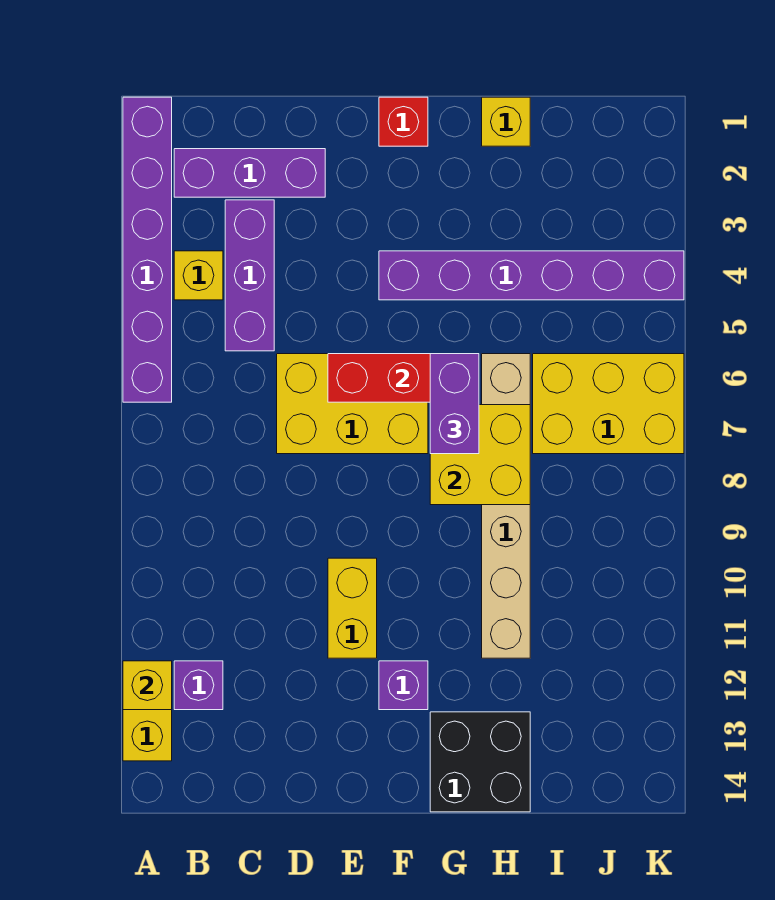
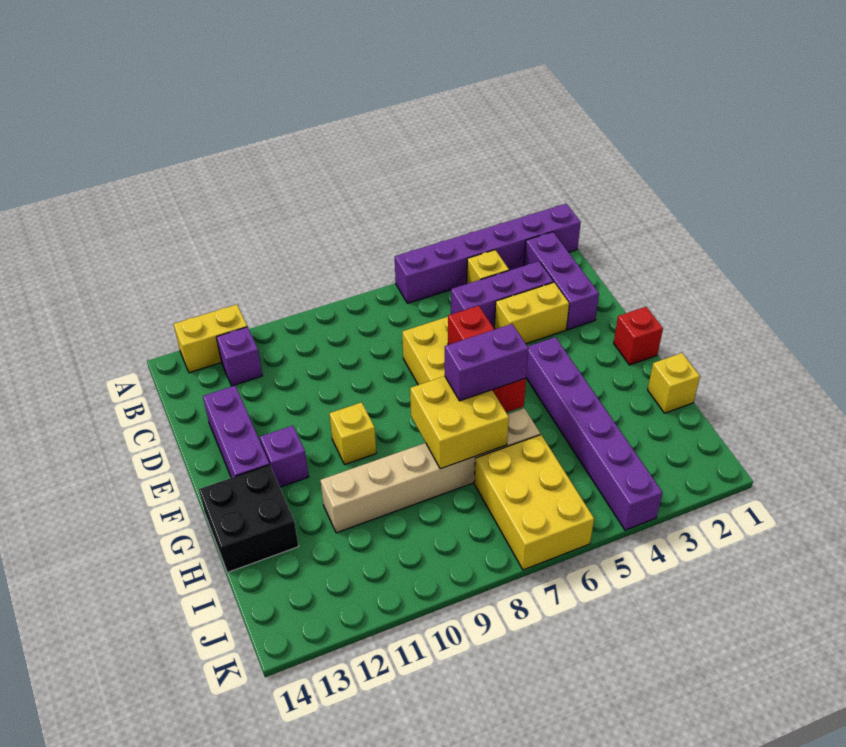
yellow 1x1 brick [123,661,172,710] -> yellow 1x1 brick moved to [329,402,376,464]
none -> purple 1x3 brick [203,386,270,478]
yellow 1x2 brick [328,558,377,658] -> yellow 1x2 brick moved to [494,282,569,344]

